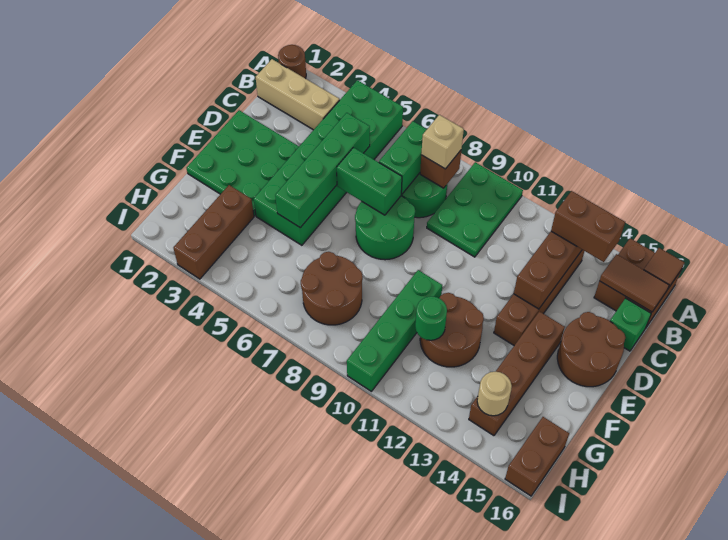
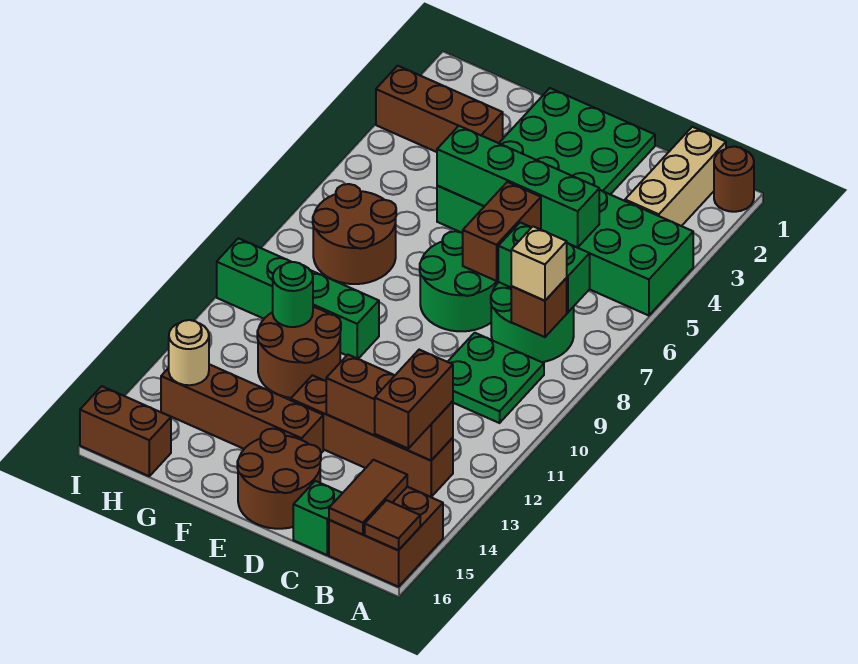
green 2x3 plate [427,162,523,257] -> green 2x2 plate [448,333,544,423]
green 1x2 brick [337,148,402,215] -> brown 1x2 brick [463,182,541,281]

